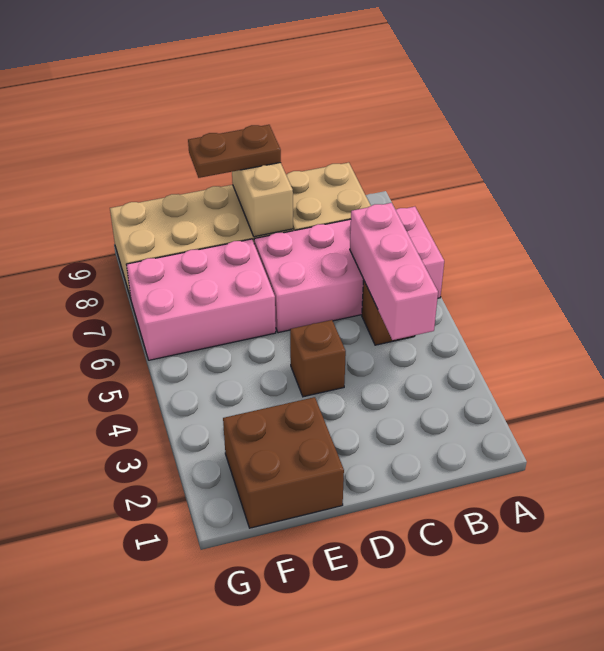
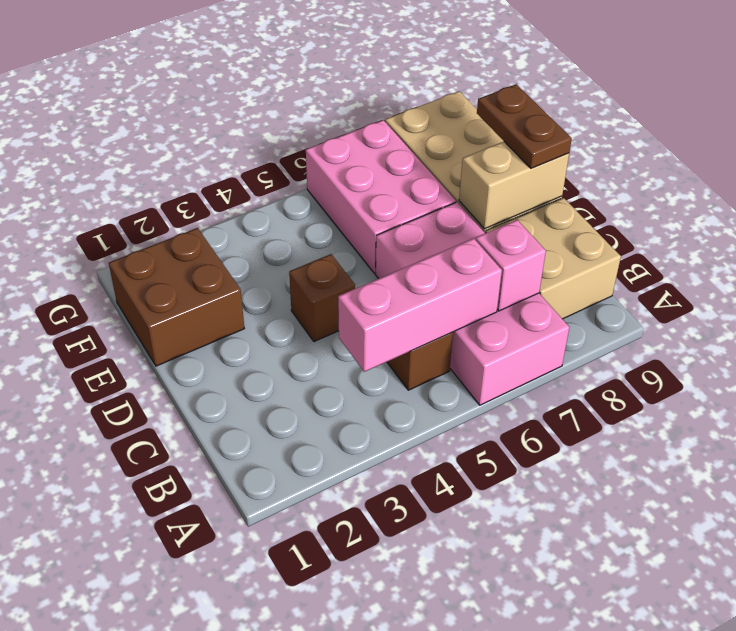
none -> pink 1x1 brick [476,220,546,311]

